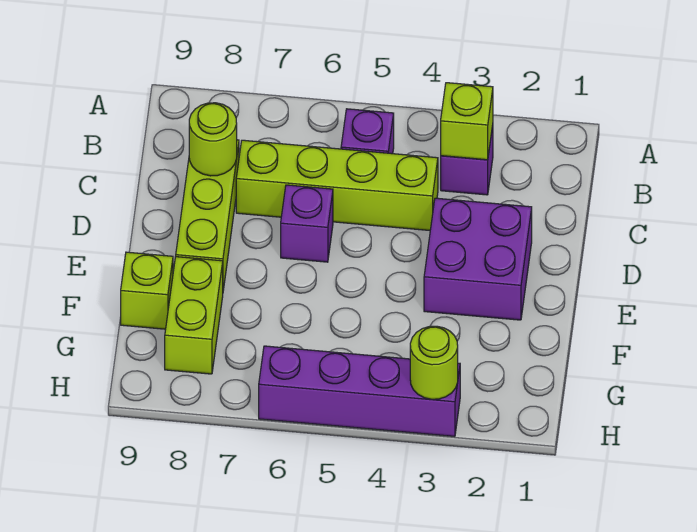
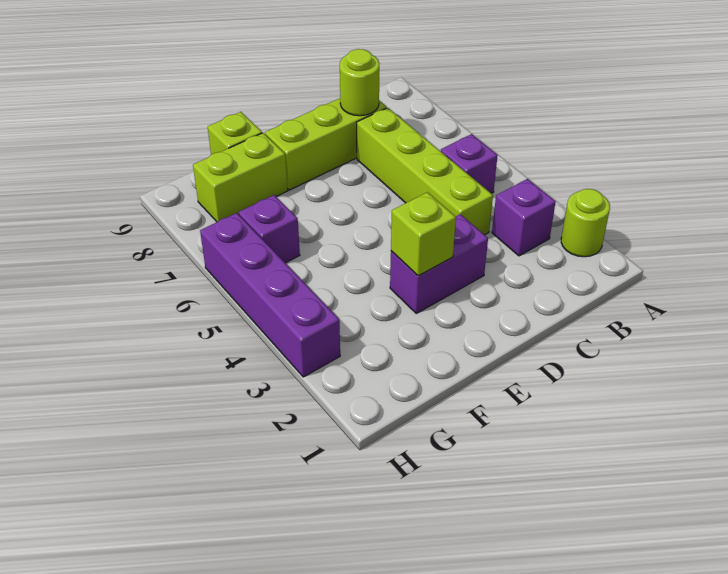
lime 1x1 brick [441,83,493,160] -> lime 1x1 brick moved to [391,192,456,276]
purple 2x2 brick [424,198,532,320] -> purple 1x2 brick [390,214,488,313]
purple 1x1 brick [281,185,333,262] -> purple 1x1 brick moved to [239,195,300,263]
lime 1x1 round brick [410,326,458,399] -> lime 1x1 round brick moved to [561,189,610,257]

